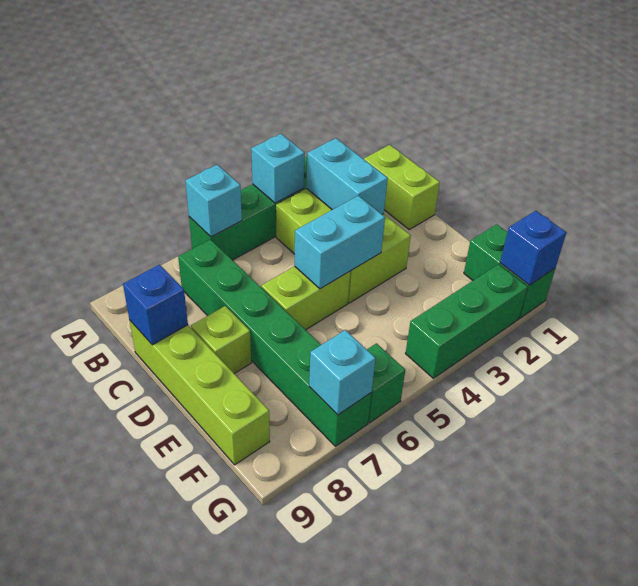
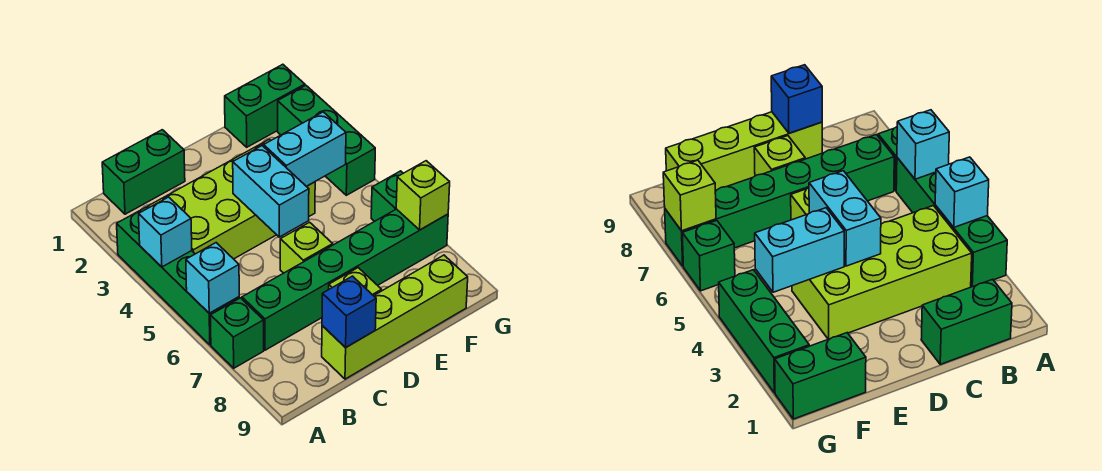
none -> green 1x1 brick [210,298,264,368]
lime 1x2 brick [364,145,440,229] -> green 1x2 brick [102,130,185,214]
lime 2x3 brick [276,189,411,303] -> lime 2x4 brick [148,139,315,259]
cyan 1x2 brick [306,138,388,214] -> cyan 1x2 brick moved to [264,112,346,186]
lime 1x2 brick [261,266,350,330] -> lime 1x1 brick [280,222,333,273]
blue 1x1 brick [500,211,566,285] -> none
cyan 1x1 brick [309,330,376,415] -> lime 1x1 brick [396,161,450,230]

